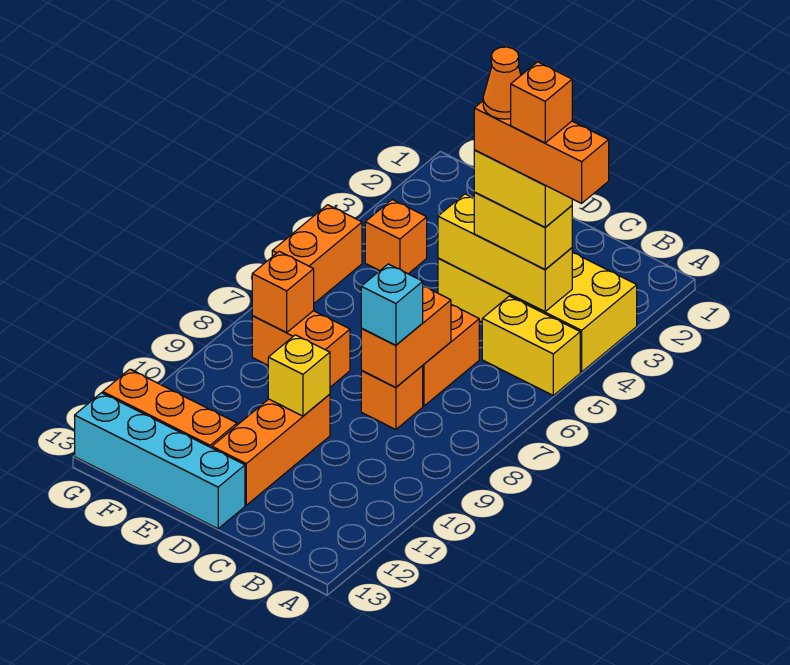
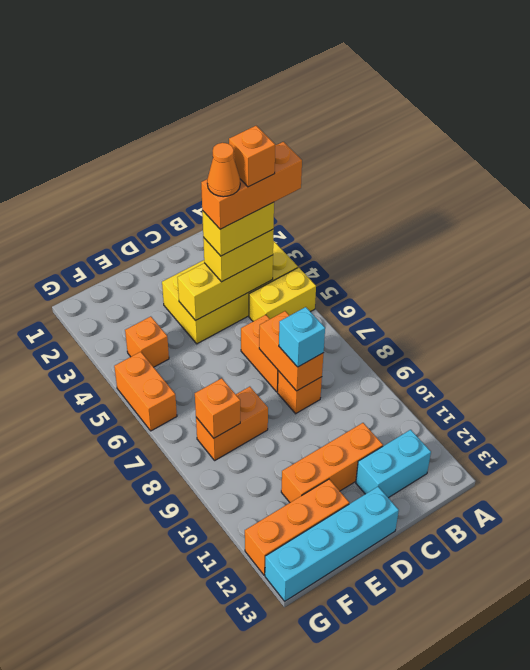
none -> cyan 1x2 brick [356,430,431,498]
orange 1x3 brick [212,394,330,505] -> orange 1x3 brick turned to [281,423,383,502]
yellow 1x1 brick [268,335,330,416] -> none

